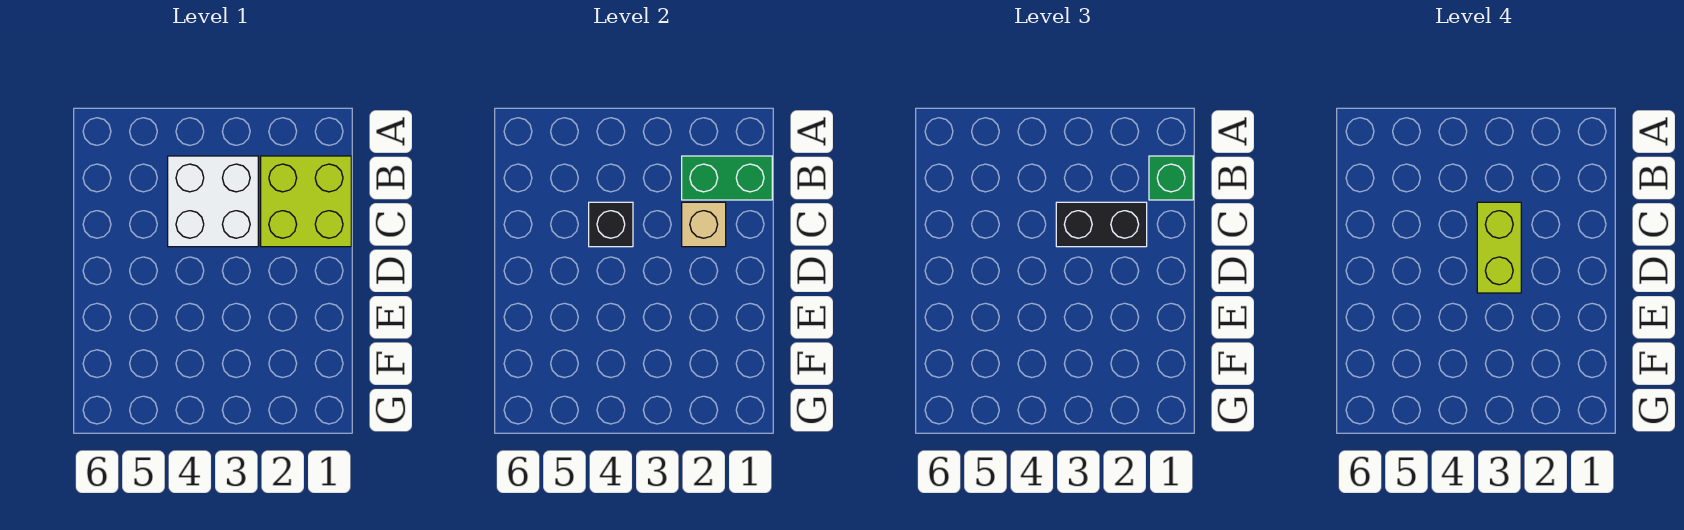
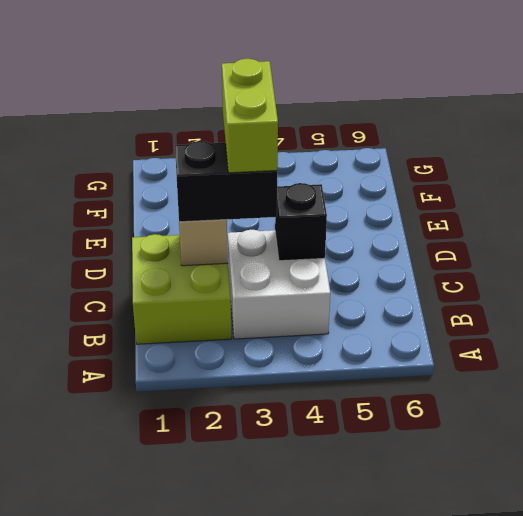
green 1x2 brick [682,156,772,200] -> none
green 1x1 brick [1149,156,1193,200] -> none

